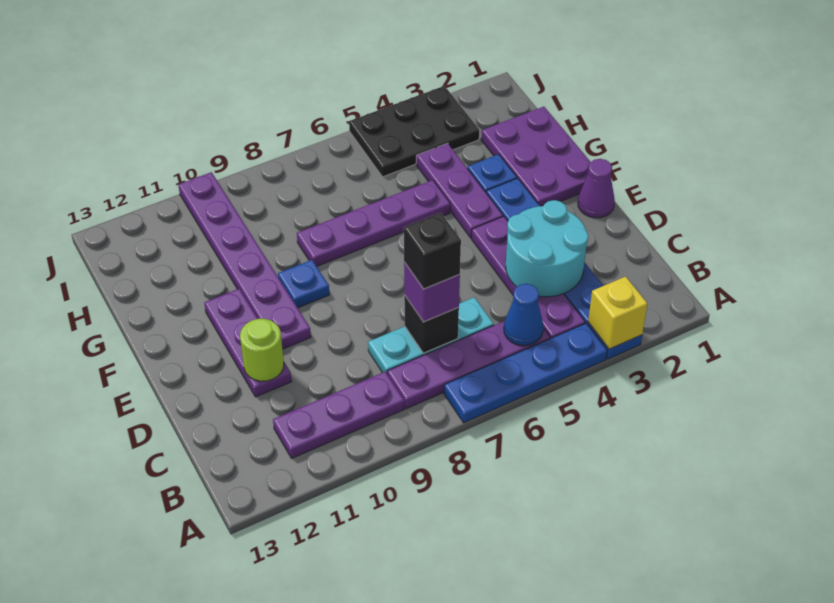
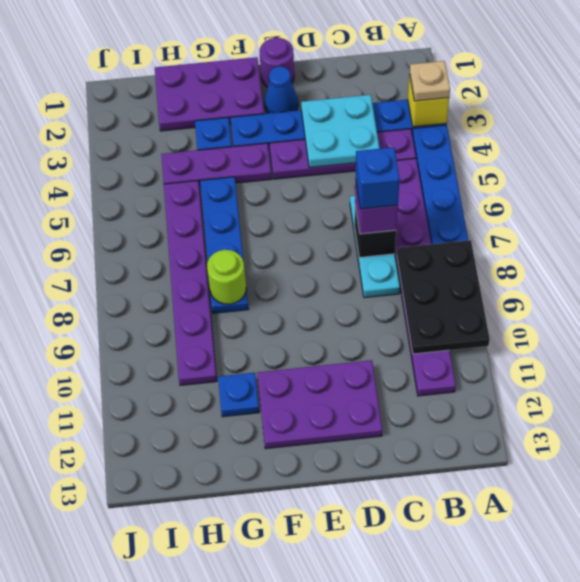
none -> tan 1x1 plate [410,61,450,101]
blue 1x1 cone [504,284,543,346] -> blue 1x1 cone moved to [264,66,298,113]
cyan 2x2 round brick [506,200,588,297] -> cyan 2x2 plate [301,95,380,168]
black 1x1 brick [404,213,461,289] -> blue 1x1 brick [356,147,400,209]
purple 1x3 plate [204,289,292,397] -> purple 2x3 plate [257,360,382,449]
lime 1x1 round brick [240,319,284,381] -> lime 1x1 round brick moved to [207,250,246,304]
purple 1x1 cone [578,159,615,218] -> purple 1x1 round brick [260,38,294,87]
purple 1x6 plate [178,172,311,349] -> purple 1x6 plate turned to [164,181,217,385]
blue 1x1 plate [278,260,329,308] -> blue 1x1 plate moved to [218,373,259,417]
purple 1x4 plate [297,180,450,266] -> blue 1x4 plate [200,177,249,313]
black 2x3 plate [349,86,479,177] -> black 2x3 plate moved to [397,240,490,354]

